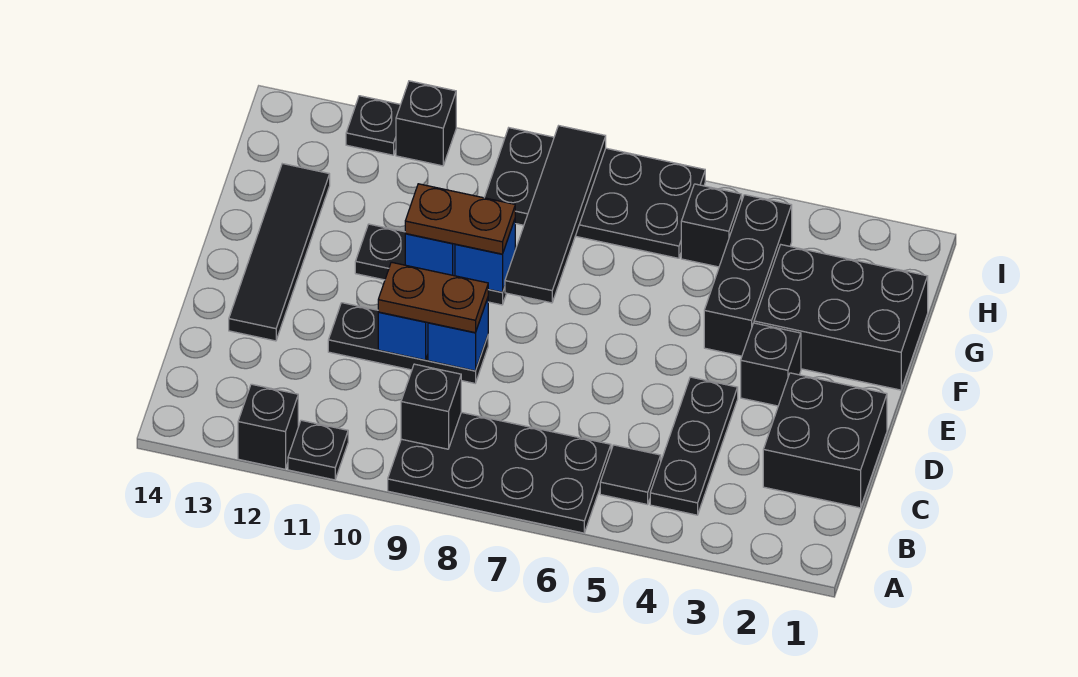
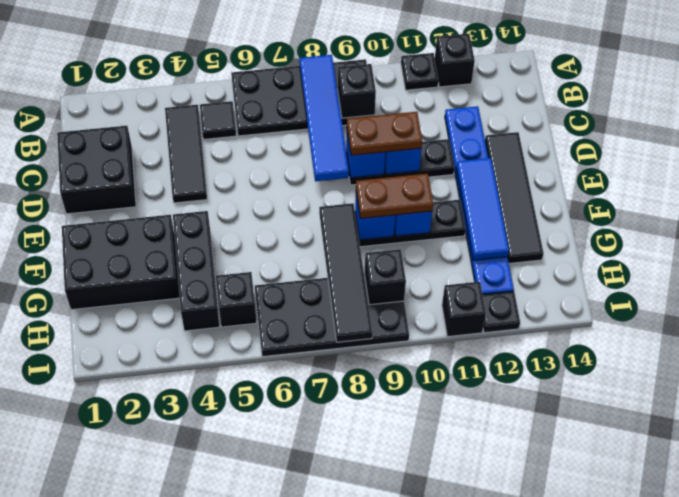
none -> blue 1x4 tile [299,55,349,181]
black 1x3 plate [650,377,738,515] -> black 1x3 tile [165,105,207,203]
none -> blue 1x6 plate [445,106,514,294]
black 1x1 brick [741,323,801,406] -> black 1x1 brick moved to [364,249,406,305]
none -> blue 1x3 tile [456,158,509,261]

